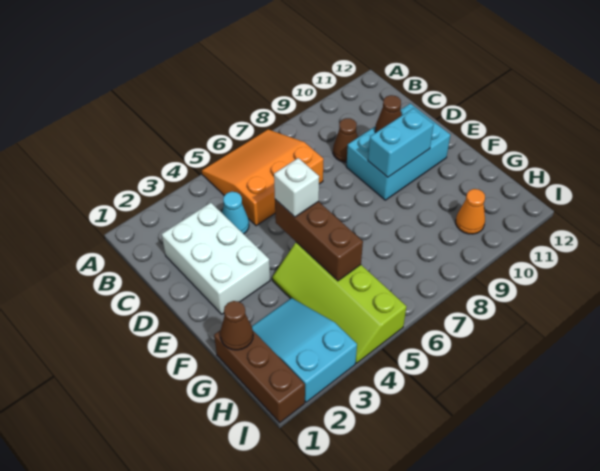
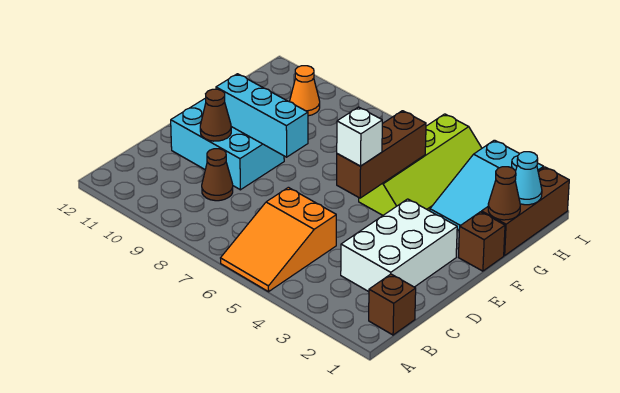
orange 3x3 slope [202,130,324,226] -> orange 2x3 slope [221,187,336,292]
none -> brown 1x1 brick [369,274,416,335]
cyan 1x1 cone [222,192,249,234] -> cyan 1x1 cone moved to [515,152,542,205]
cyan 1x2 brick [368,108,434,177] -> cyan 1x3 brick [216,74,308,157]
none -> brown 1x1 brick [458,212,505,271]

